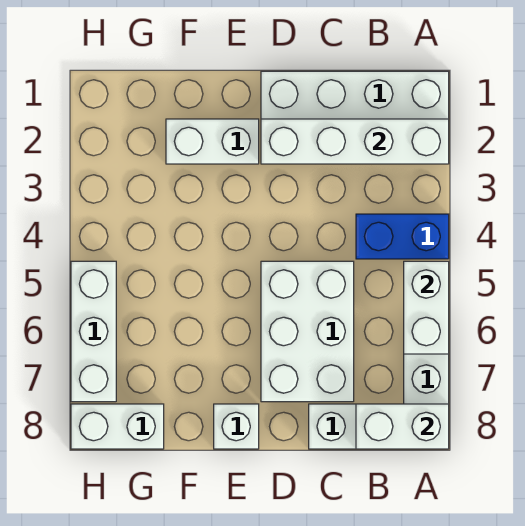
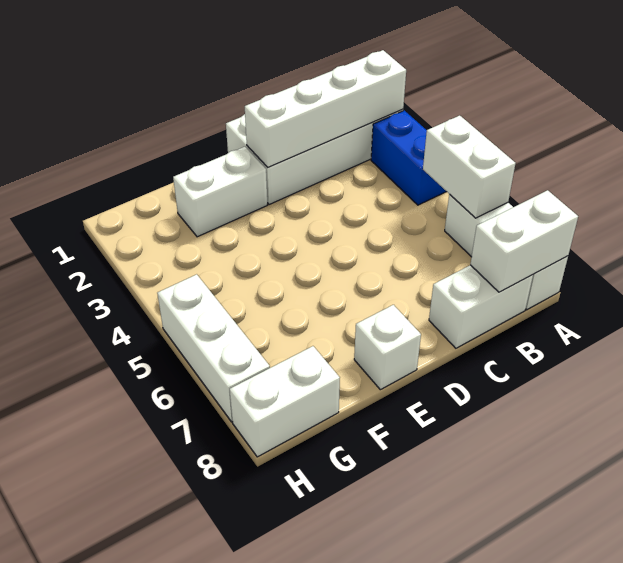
blue 1x2 brick [356,214,449,259] -> blue 1x2 brick turned to [371,110,447,205]
white 2x3 brick [261,261,354,402] -> none

